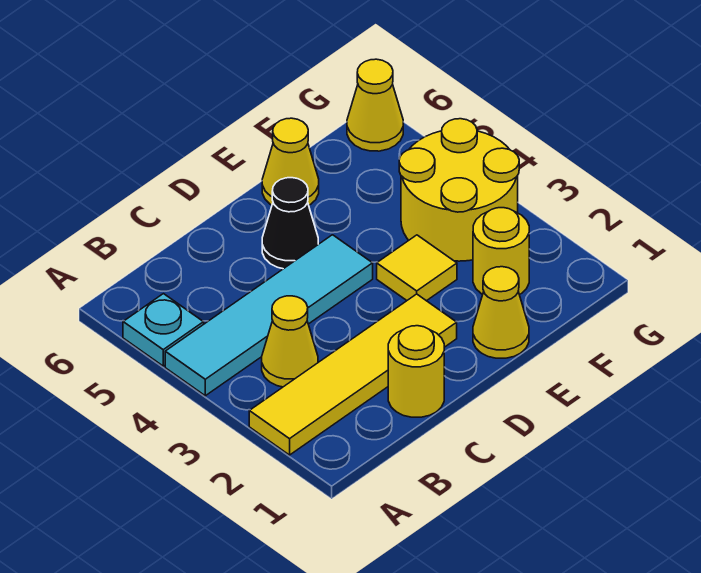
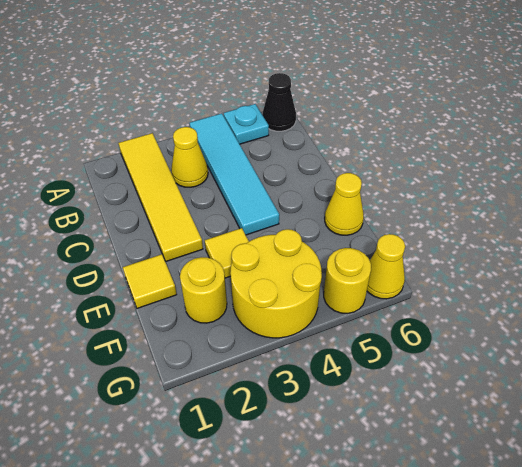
yellow 1x1 round brick [388,326,444,417] -> yellow 1x1 round brick moved to [324,248,371,313]
black 1x1 cone [262,178,318,269] -> black 1x1 cone moved to [262,73,296,131]
yellow 1x1 cone [473,267,529,358] -> yellow 1x1 tile [123,254,177,308]

